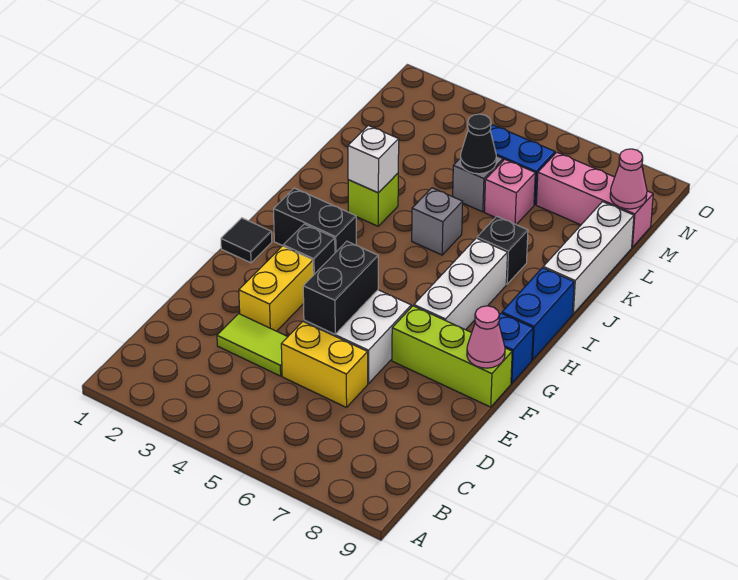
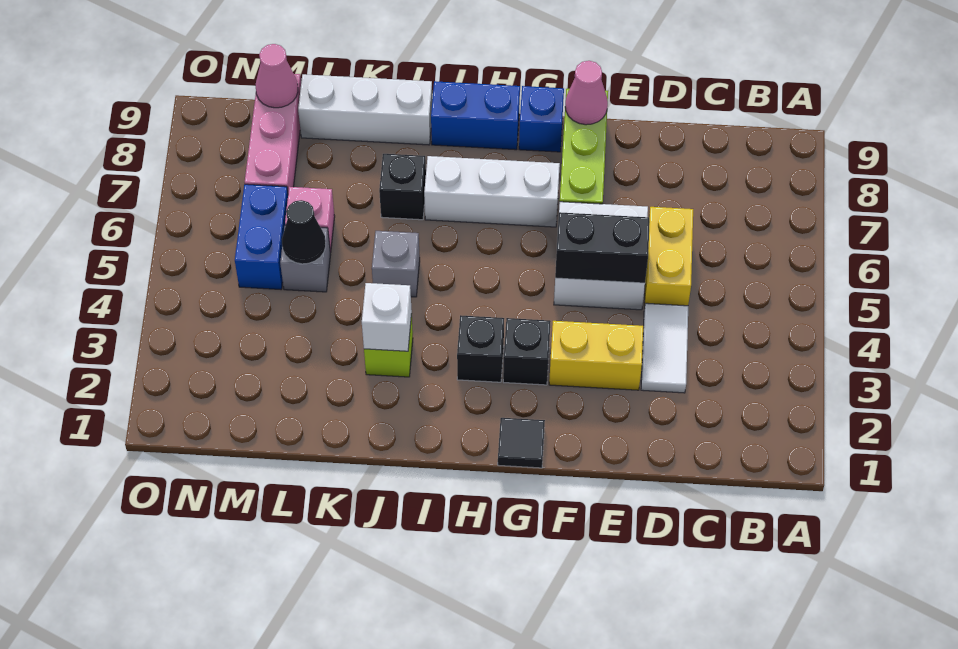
lime 1x2 tile [217,314,287,376] -> white 1x2 tile [641,303,688,393]
black 1x2 brick [274,188,356,253] -> black 1x1 brick [457,315,504,382]

